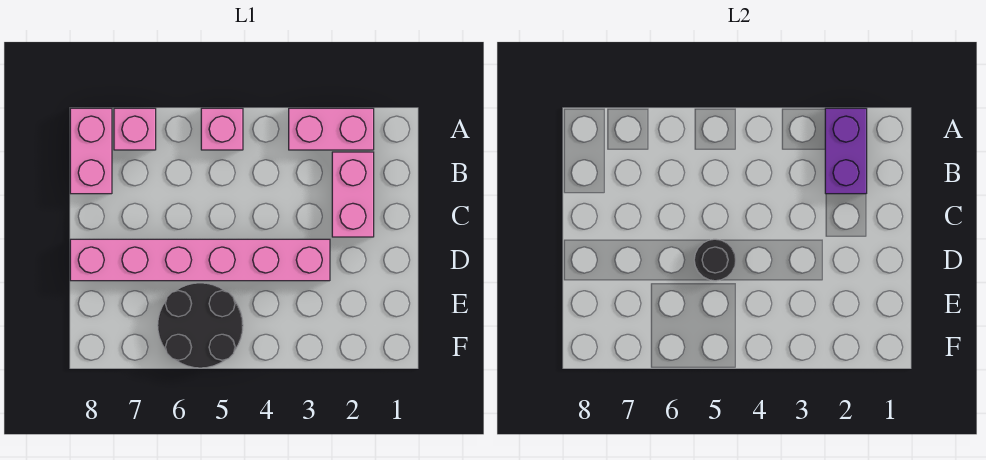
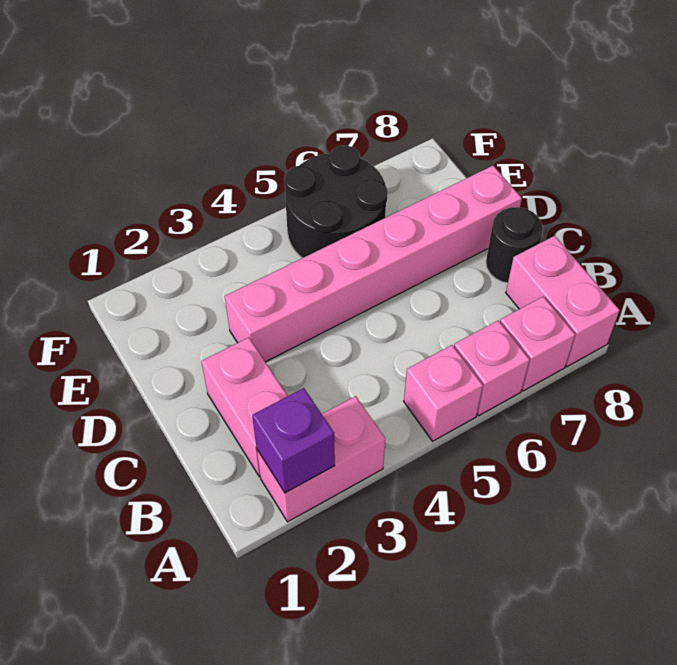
purple 1x2 brick [825,108,867,194] -> purple 1x1 brick [252,388,335,493]
none -> pink 1x1 brick [454,320,530,416]
black 1x1 round brick [694,239,736,281] -> black 1x1 round brick moved to [486,207,543,283]

